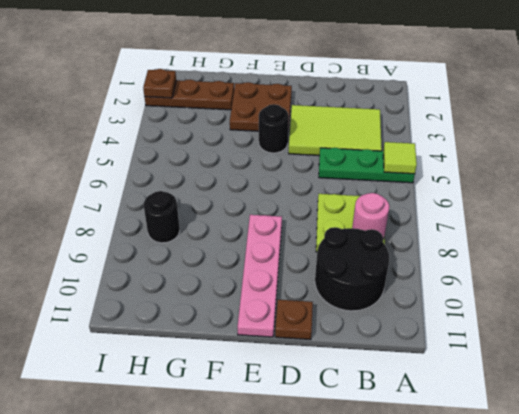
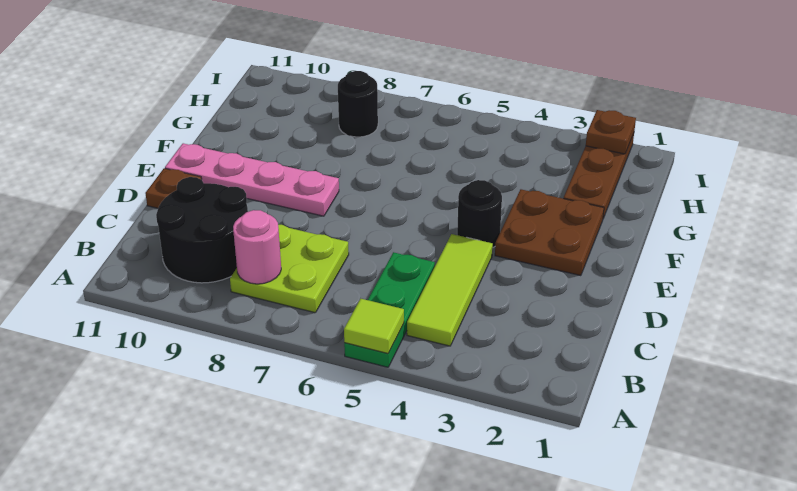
lime 2x3 tile [289,105,382,156] -> lime 1x3 tile [407,234,493,346]

